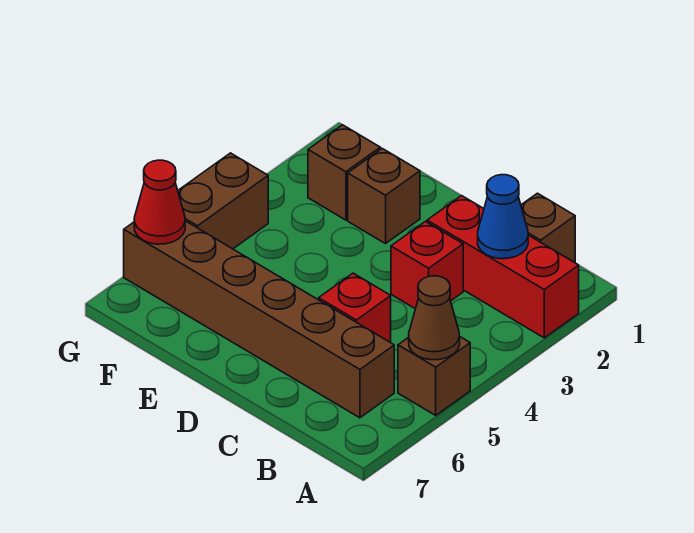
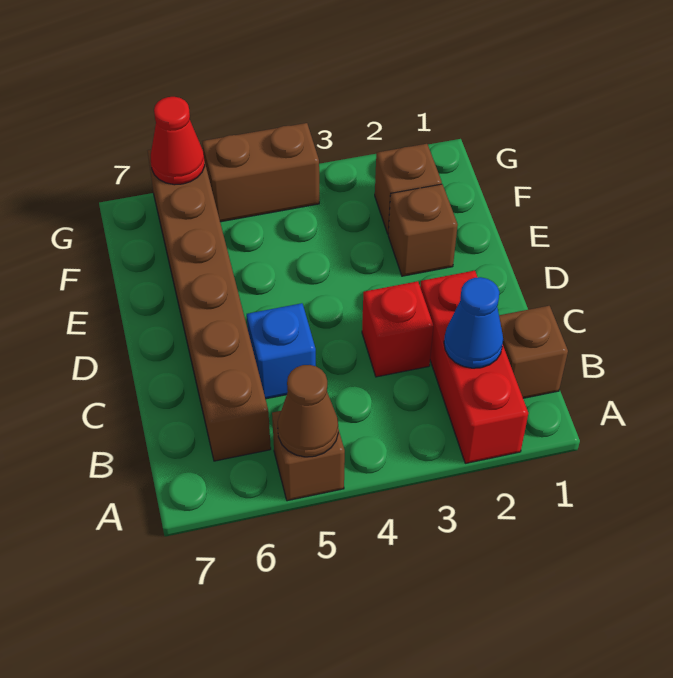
red 1x1 brick [319,273,391,343] -> blue 1x1 brick [247,303,316,399]

